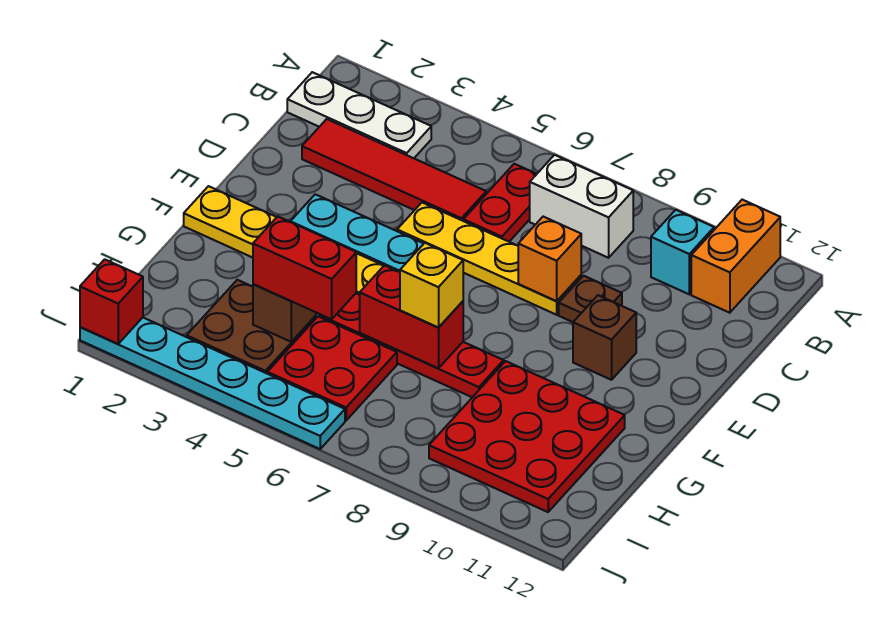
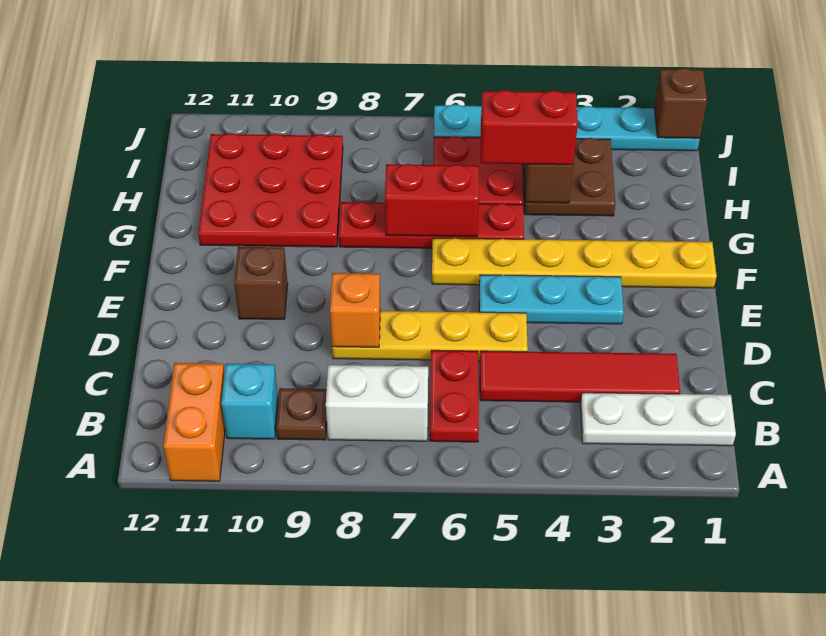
brown 1x1 plate [559,276,622,322] -> brown 1x1 plate moved to [276,388,327,440]
yellow 1x1 brick [400,243,463,328] -> none
red 1x1 brick [80,259,143,344] -> brown 1x1 brick [654,68,707,138]

